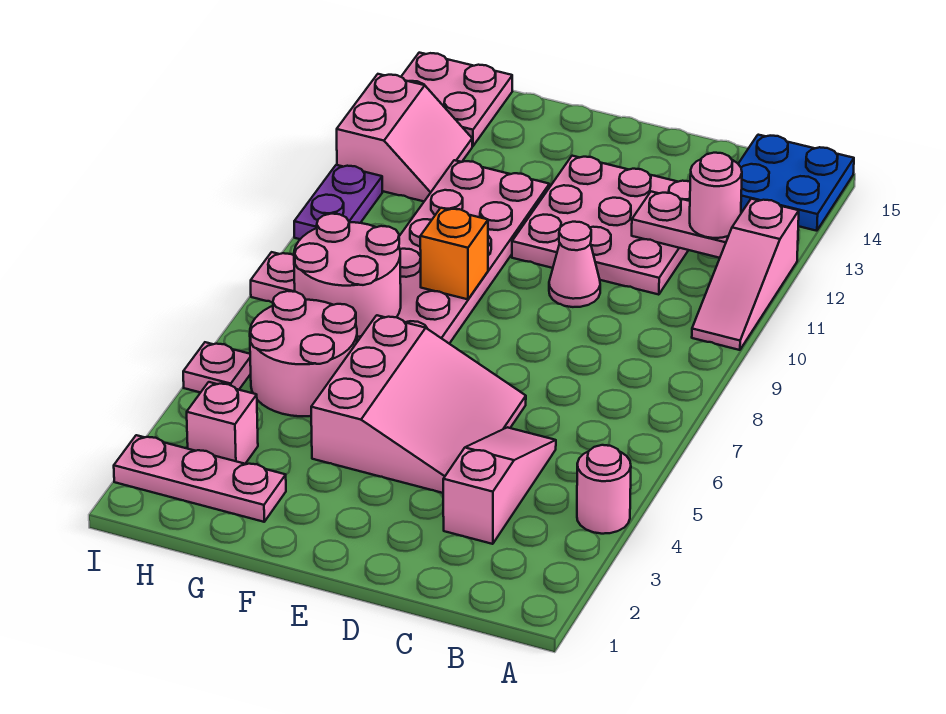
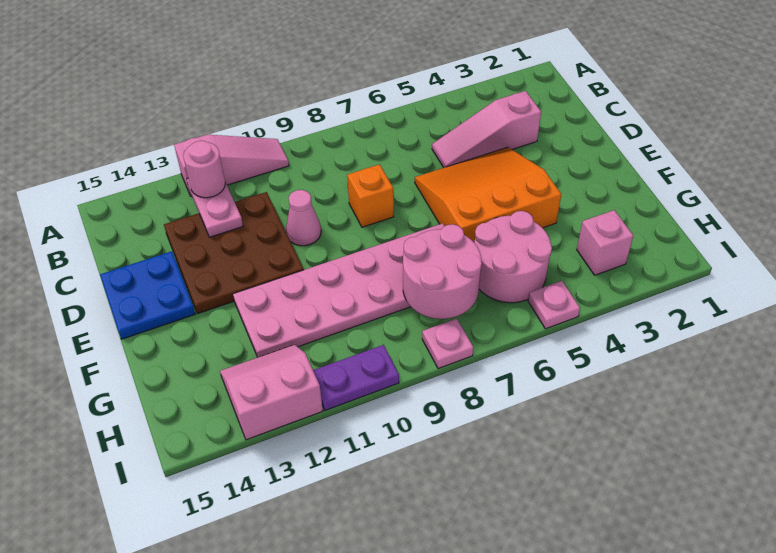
pink 1x1 round brick [577,445,631,534] -> none
blue 2x2 plate [738,135,854,231] -> blue 2x2 plate moved to [100,251,195,339]
pink 3x3 plate [512,156,690,295] -> brown 3x3 plate [164,192,304,314]
pink 3x3 slope [311,315,526,493] -> orange 3x3 slope [415,147,561,243]
orange 1x1 brick [420,208,488,299] -> orange 1x1 brick moved to [347,164,394,227]
pink 1x3 plate [114,435,286,522] -> none
pink 2x2 plate [401,53,512,146] -> none

